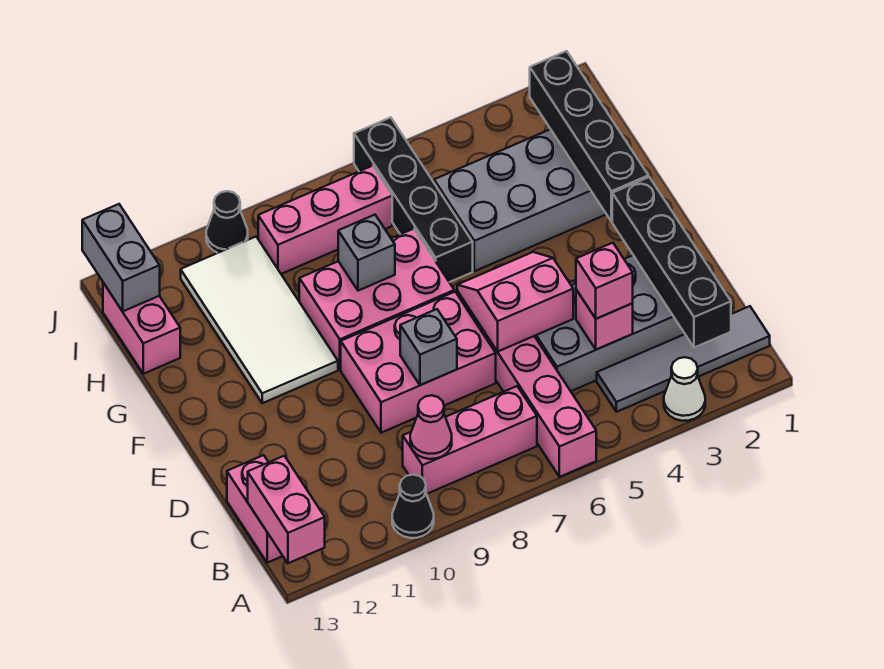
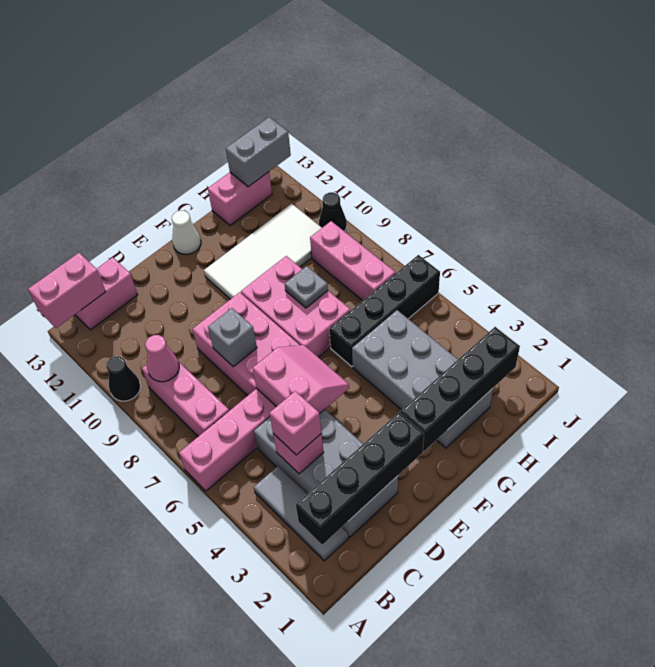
white 1x1 cone [664,357,705,421] -> white 1x1 cone moved to [172,211,201,254]
grey 1x4 tile [597,306,770,412] -> grey 1x3 tile [254,466,348,561]
grey 1x1 brick [338,215,395,291] -> grey 1x1 plate [285,266,328,308]

